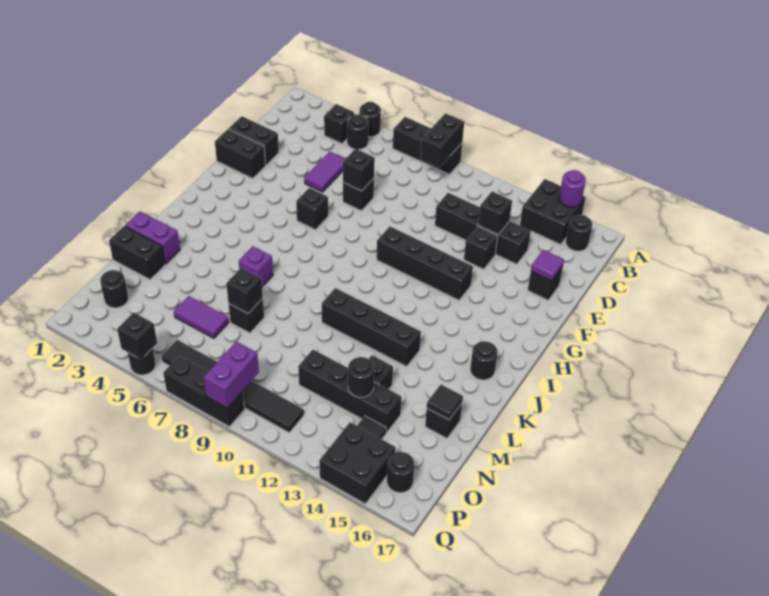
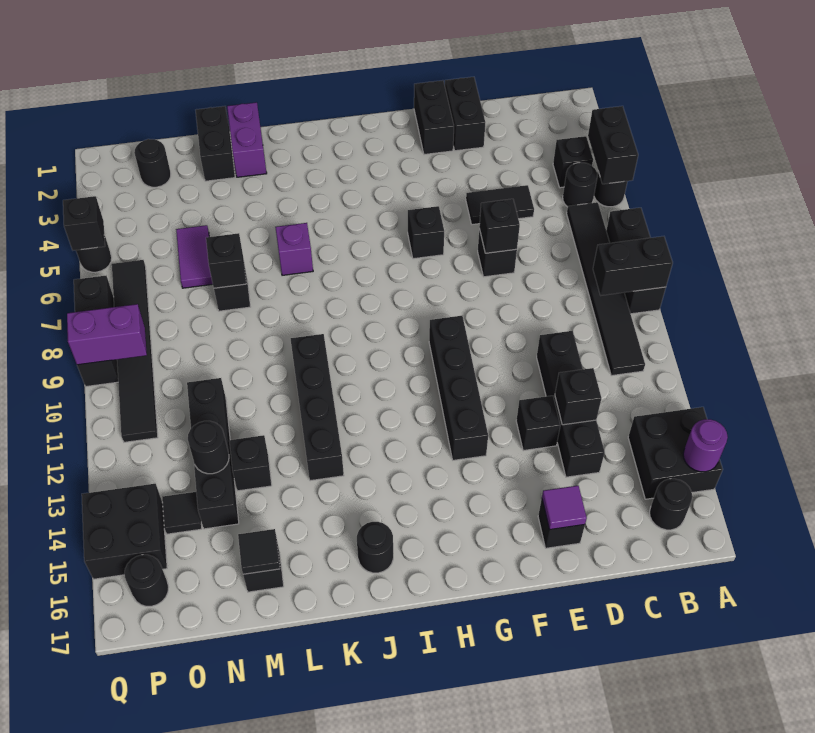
none -> black 1x2 brick [588,106,638,184]
none -> black 1x6 tile [567,202,645,376]
purple 1x2 tile [304,152,345,192] -> black 1x2 tile [466,185,534,225]

